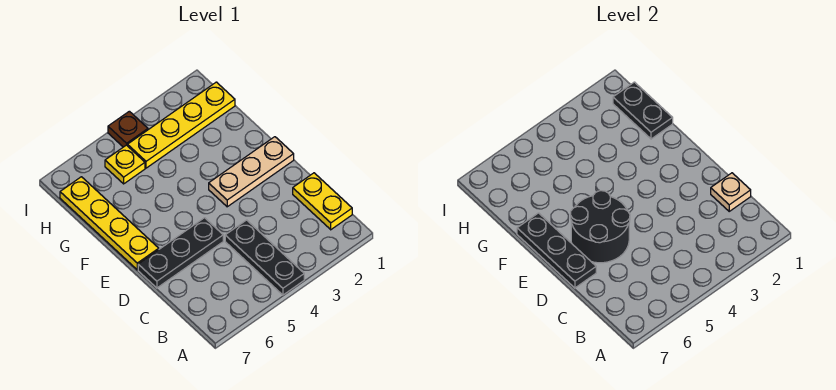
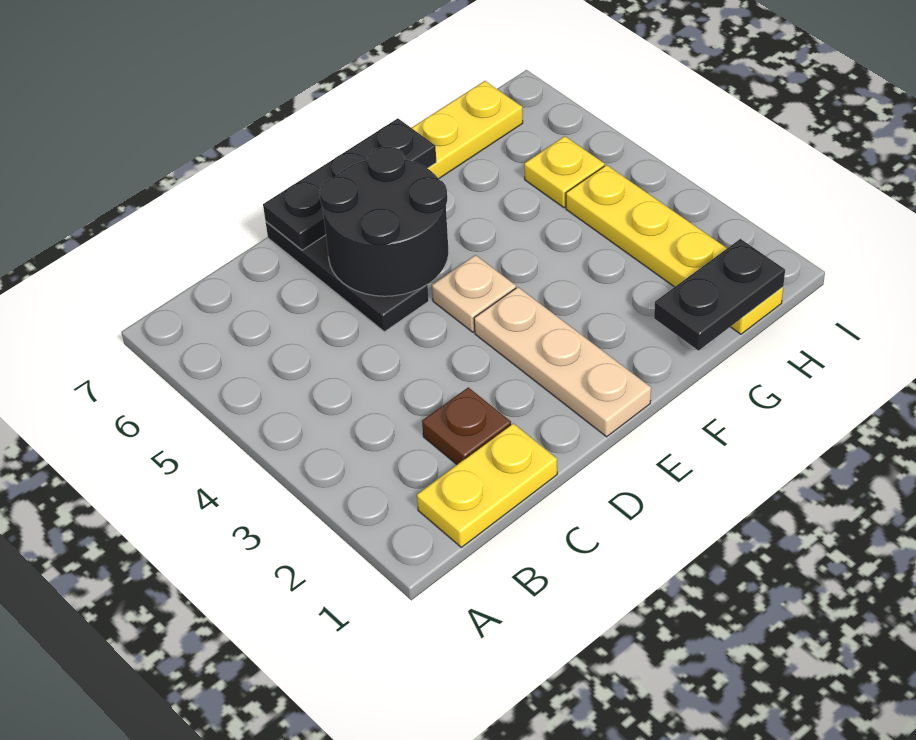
black 1x3 plate [225,220,304,295] -> none
tan 1x1 plate [711,173,751,211] -> tan 1x1 plate moved to [432,255,516,332]
brown 1x1 plate [108,111,148,147] -> brown 1x1 plate moved to [422,387,511,464]

